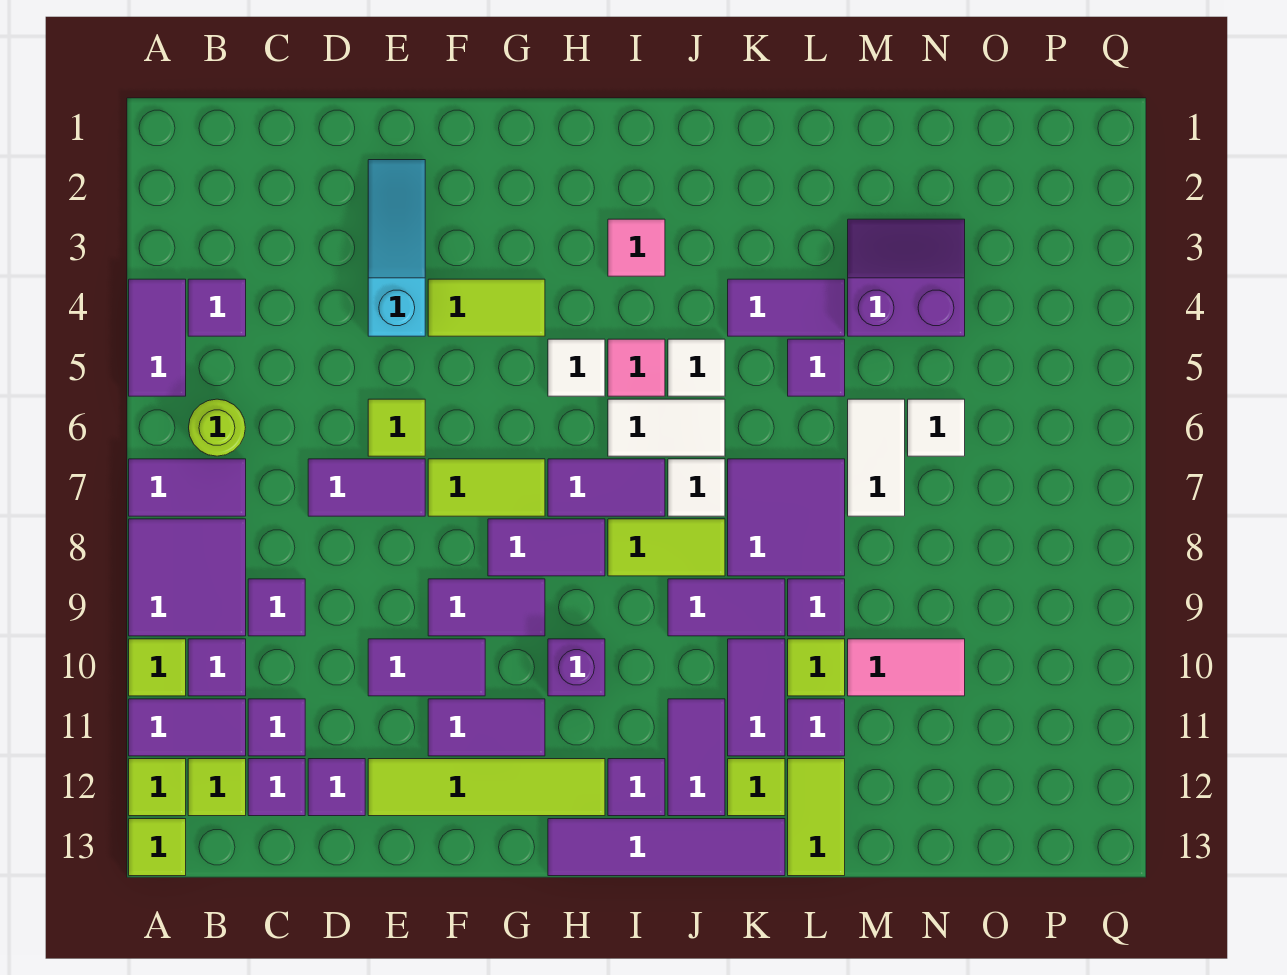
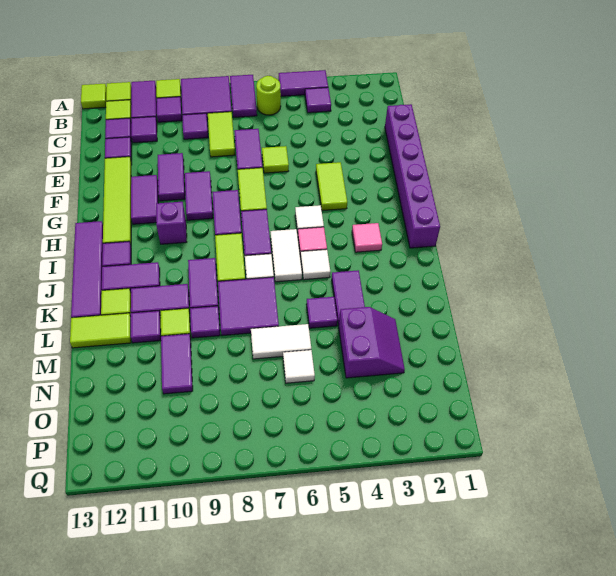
none -> lime 1x2 tile [208,112,235,157]
none -> purple 1x6 brick [385,104,440,248]
cyan 1x3 slope [368,160,425,336] -> none
pink 1x2 tile [848,639,965,696] -> purple 1x2 tile [161,334,193,394]

